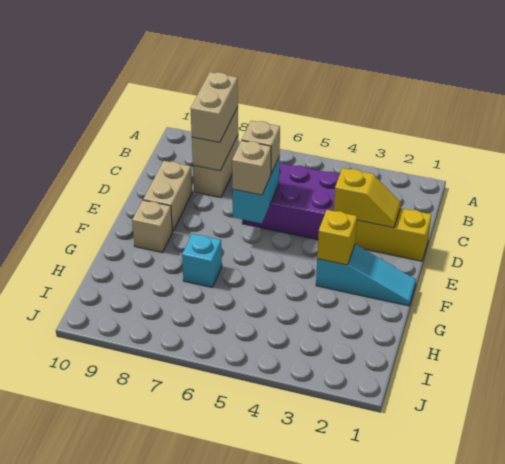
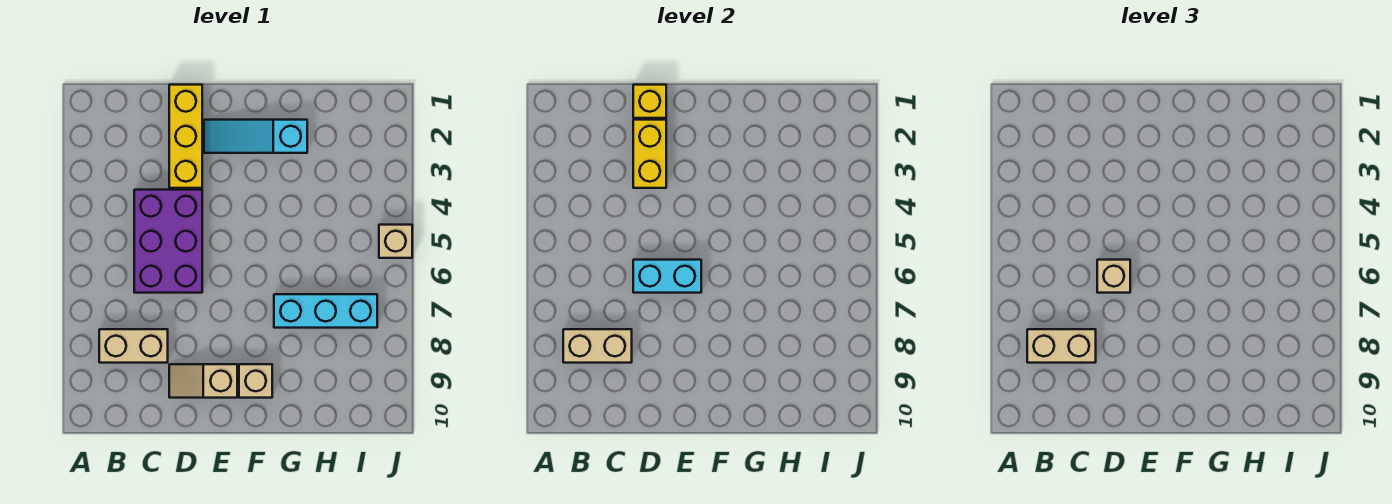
yellow 1x2 slope [334,168,401,228] -> yellow 1x2 brick [633,120,666,188]
tan 1x2 brick [143,161,192,232] -> tan 1x2 slope [169,364,237,398]
tan 1x1 brick [232,140,271,195] -> tan 1x1 brick moved to [379,225,412,258]
cyan 1x3 slope [316,244,416,306] -> cyan 1x3 slope turned to [204,120,307,153]
yellow 1x1 brick [317,210,357,265] -> yellow 1x1 brick moved to [633,85,666,118]
cyan 1x1 brick [182,234,222,287] -> cyan 1x3 brick [274,294,377,328]

